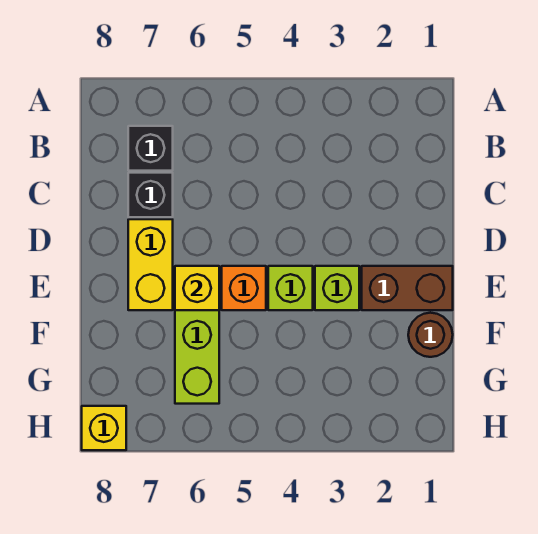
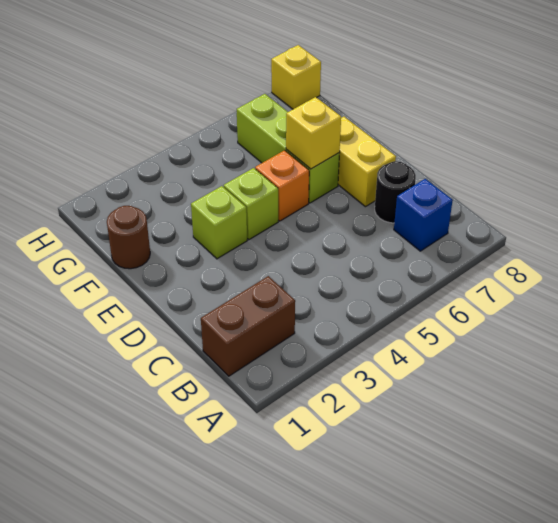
black 1x1 brick [128,126,173,171] -> blue 1x1 brick [394,179,453,251]
black 1x1 brick [128,173,173,217] -> black 1x1 round brick [375,161,416,223]
brown 1x2 brick [362,266,453,310] -> brown 1x2 brick moved to [201,276,295,376]

